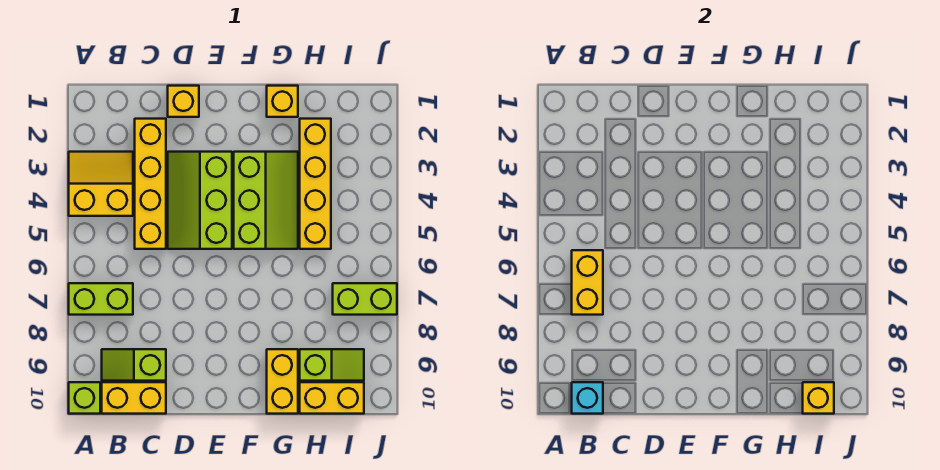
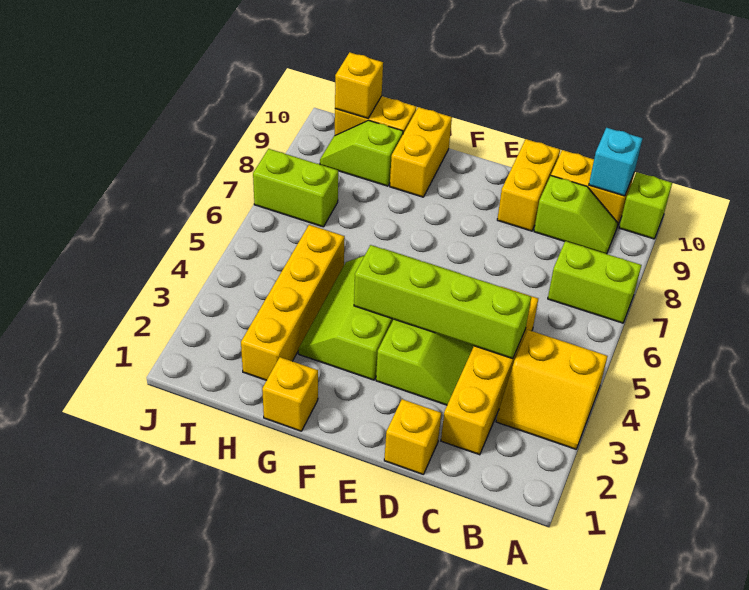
yellow 1x2 brick [572,250,603,315] -> yellow 1x2 brick moved to [497,139,560,231]
none -> lime 1x4 brick [354,245,531,359]

